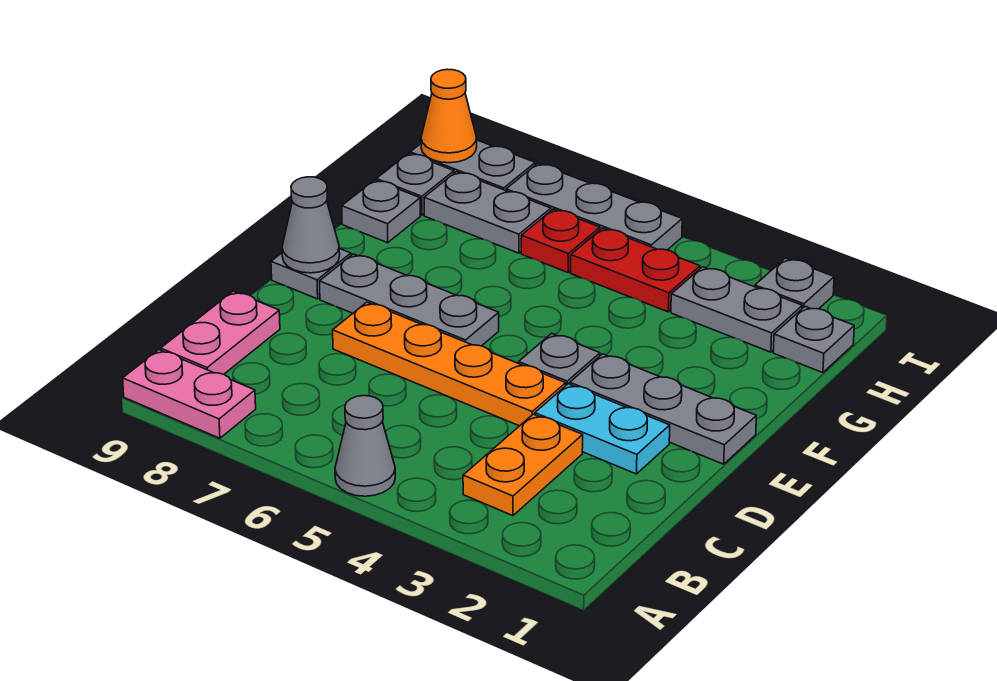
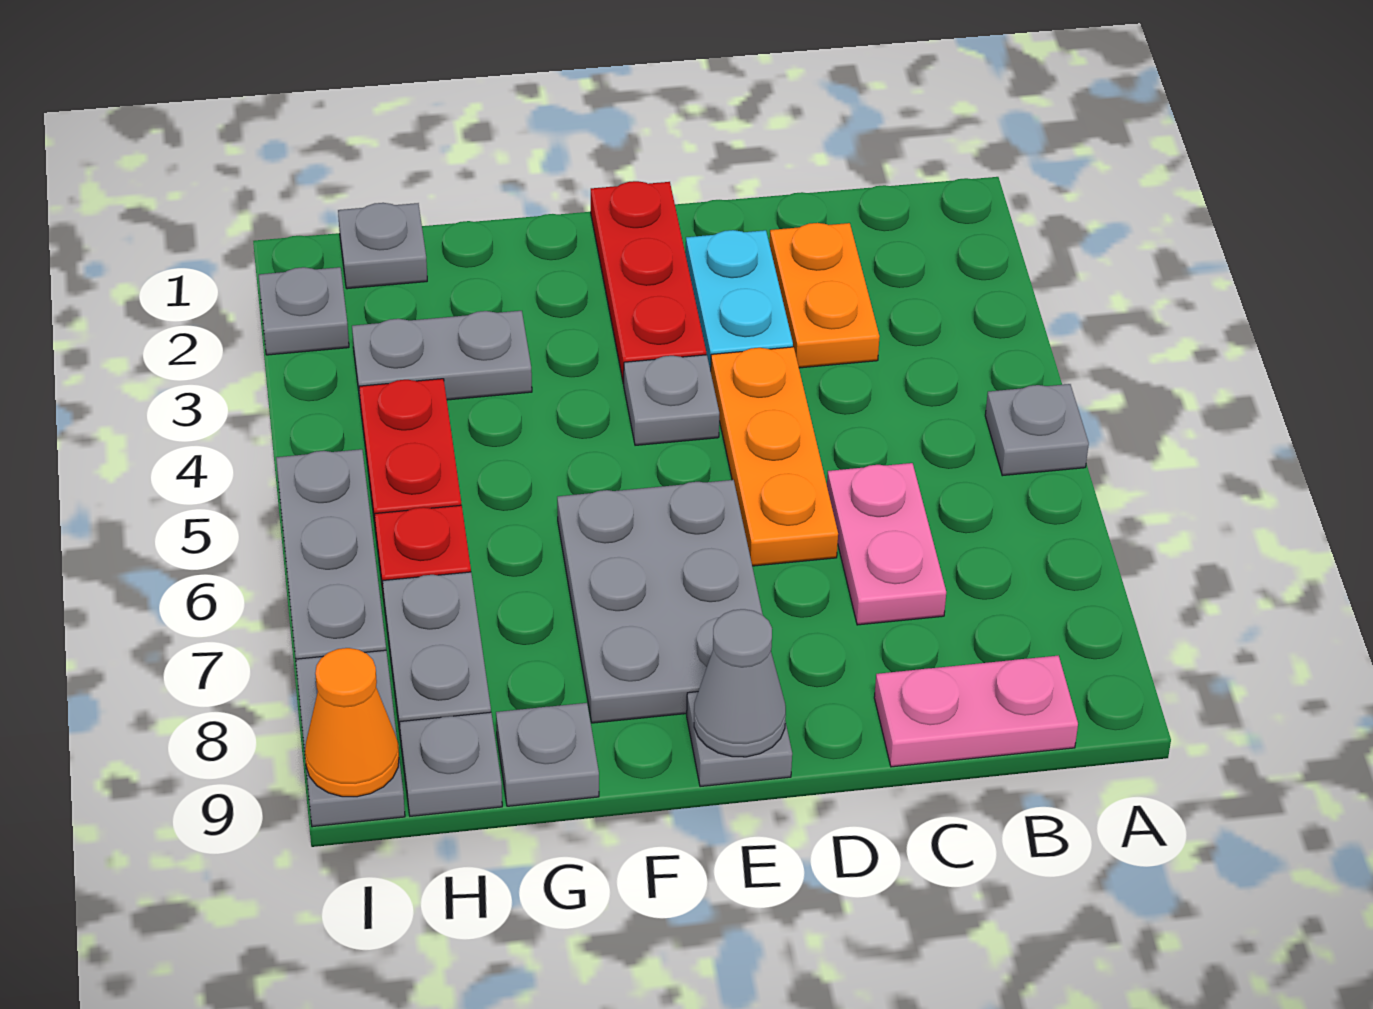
grey 1x1 cone [335,396,395,496] -> grey 1x1 plate [985,384,1089,476]
pink 1x2 plate [123,350,256,438] -> pink 1x2 plate moved to [827,463,946,625]
orange 1x2 plate [463,414,583,516] -> orange 1x2 plate turned to [770,223,879,368]
orange 1x4 plate [333,302,566,426] -> orange 1x3 plate [711,347,838,566]
grey 1x3 plate [570,354,756,464] -> red 1x3 plate [591,181,706,384]
grey 1x3 plate [320,254,499,346] -> grey 2x3 plate [557,480,763,723]
grey 1x2 plate [671,267,802,352] -> grey 1x2 plate turned to [352,311,532,407]

